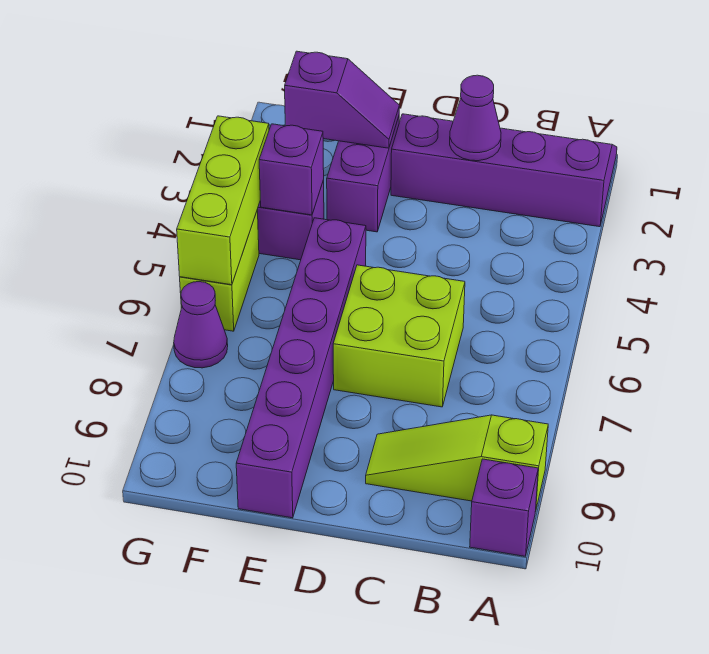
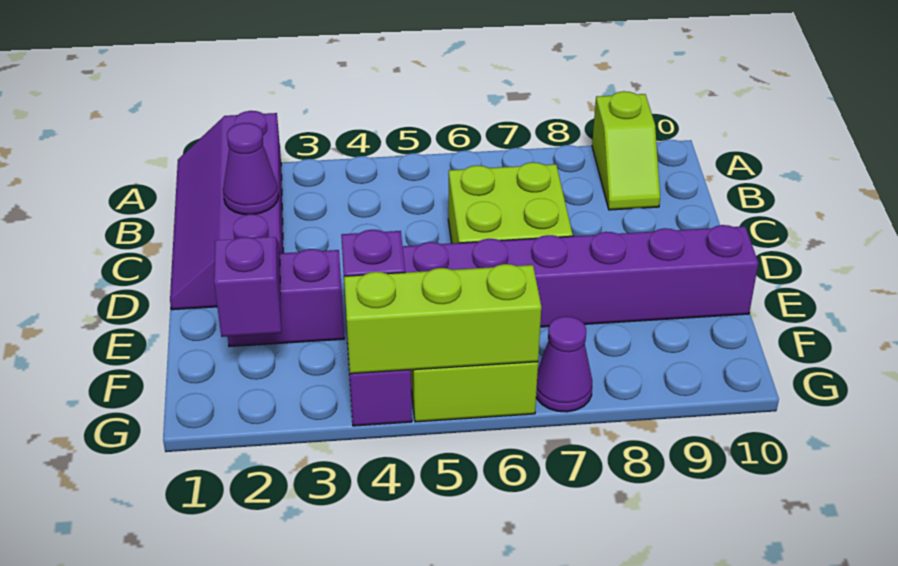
lime 1x3 slope [366,415,548,512] -> lime 1x2 slope [592,91,660,210]
purple 1x1 brick [470,459,538,556] -> none

